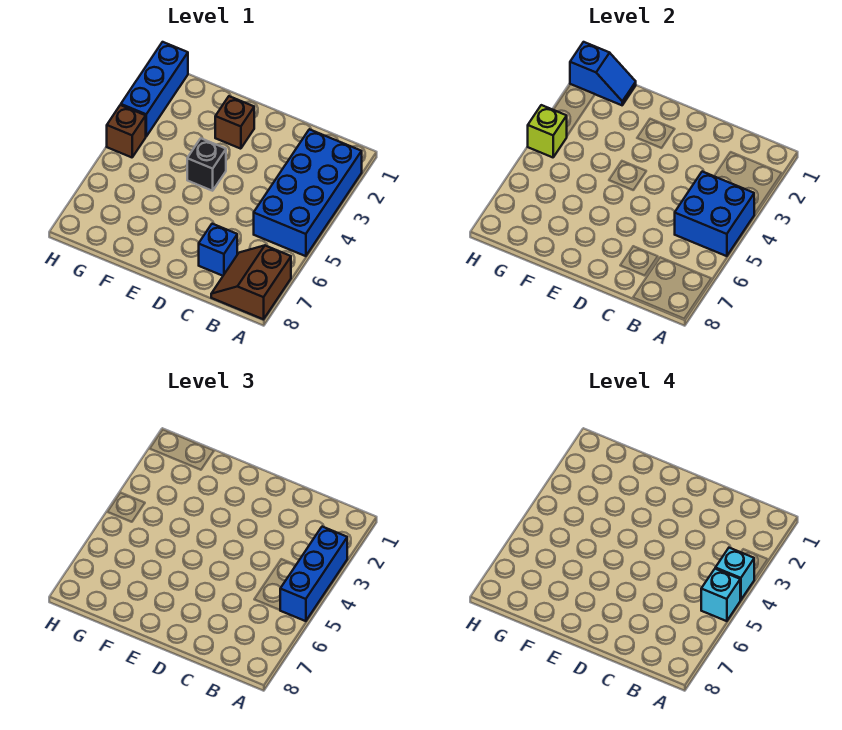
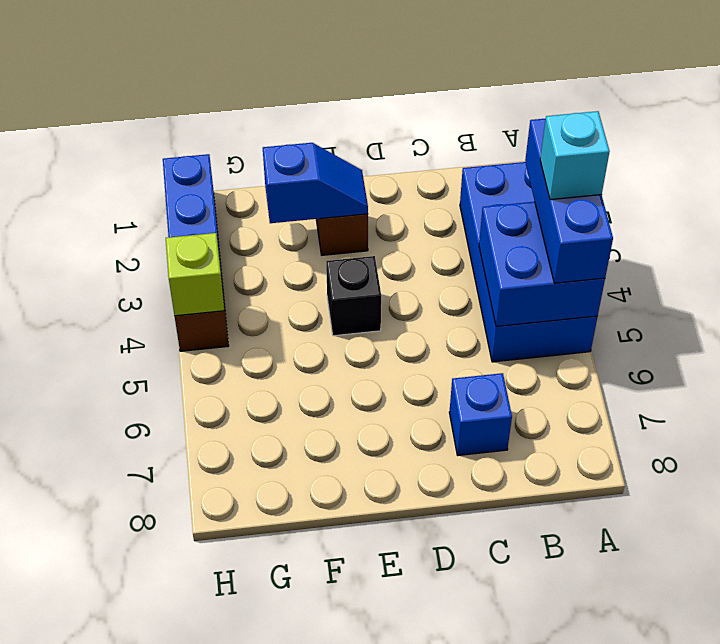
cyan 1x1 brick [701,569,740,621] -> none
brown 2x2 slope [211,246,291,319] -> none
blue 1x2 slope [570,42,636,105] -> blue 1x2 slope moved to [263,143,368,223]

